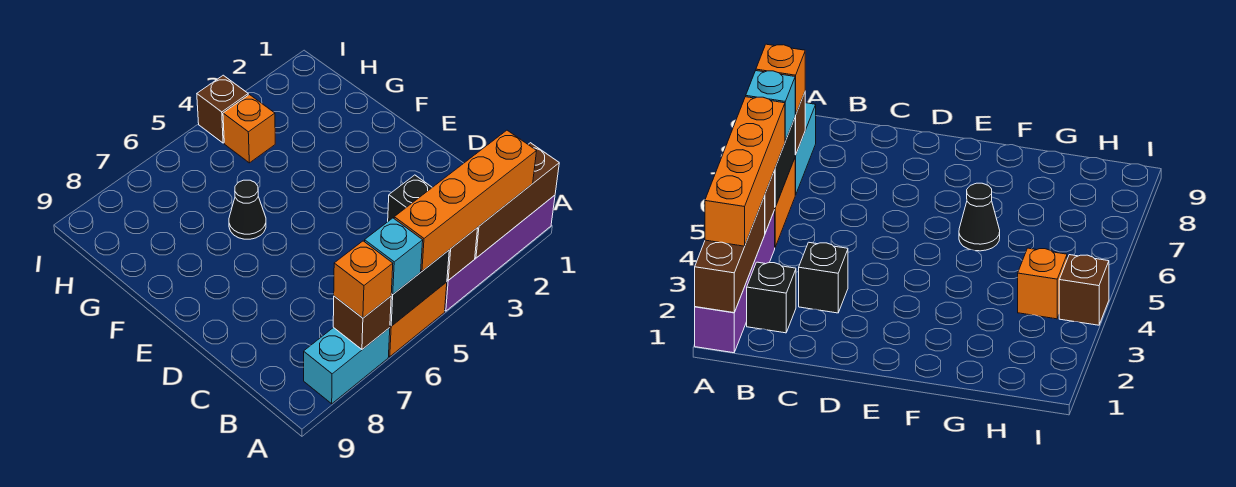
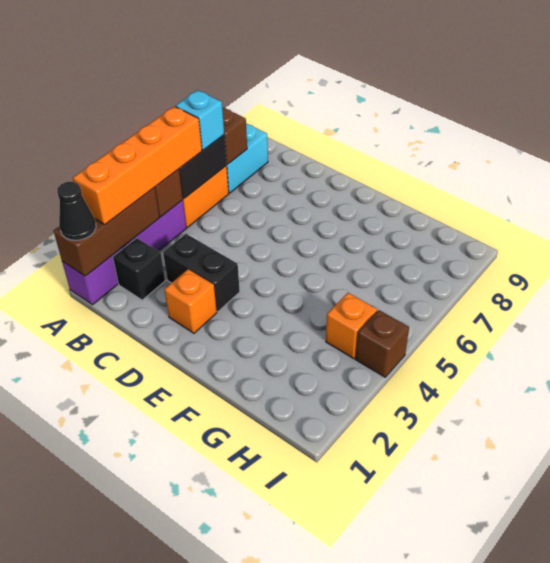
orange 1x1 brick [334,241,393,318] -> orange 1x1 brick moved to [164,269,217,333]
black 1x1 brick [388,175,432,221] -> black 1x2 brick [163,234,240,312]
black 1x1 cone [229,180,266,239] -> black 1x1 cone moved to [57,182,96,240]

